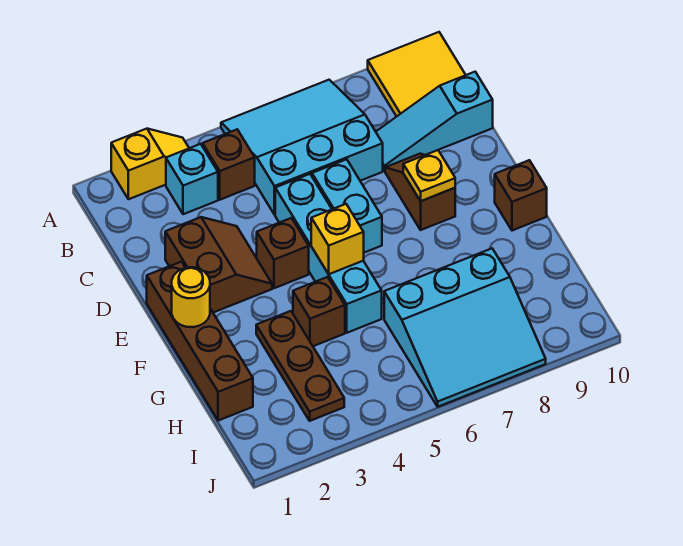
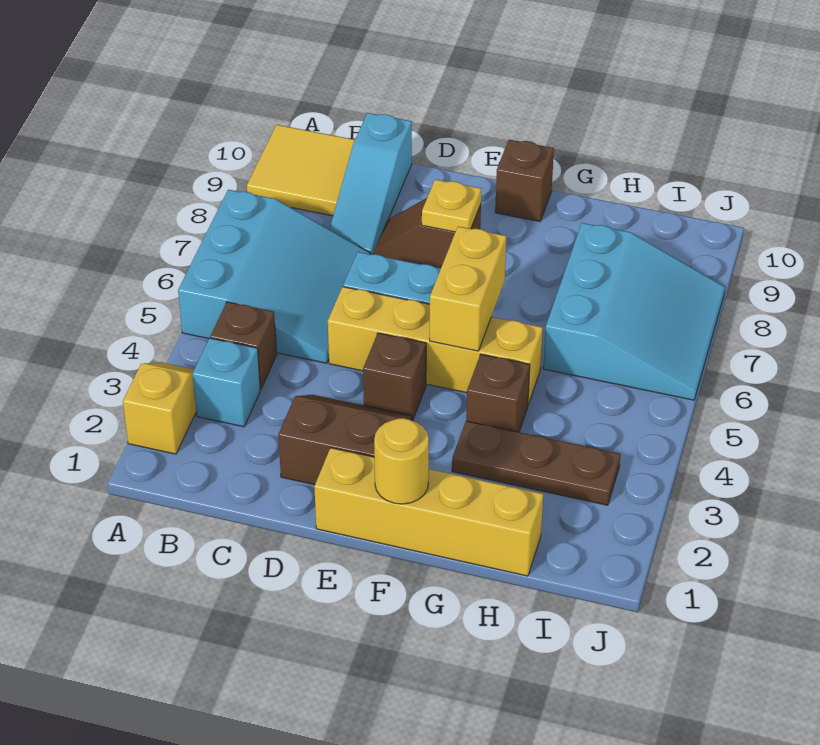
cyan 3x3 slope [221,80,383,215] -> cyan 3x3 slope turned to [178,190,371,363]
cyan 1x4 brick [275,174,382,333] -> yellow 1x4 brick [328,287,543,405]
brown 1x4 brick [147,262,253,421] -> yellow 1x4 brick [314,448,543,576]
yellow 1x1 brick [311,204,364,274] -> yellow 1x2 brick [430,226,506,351]

